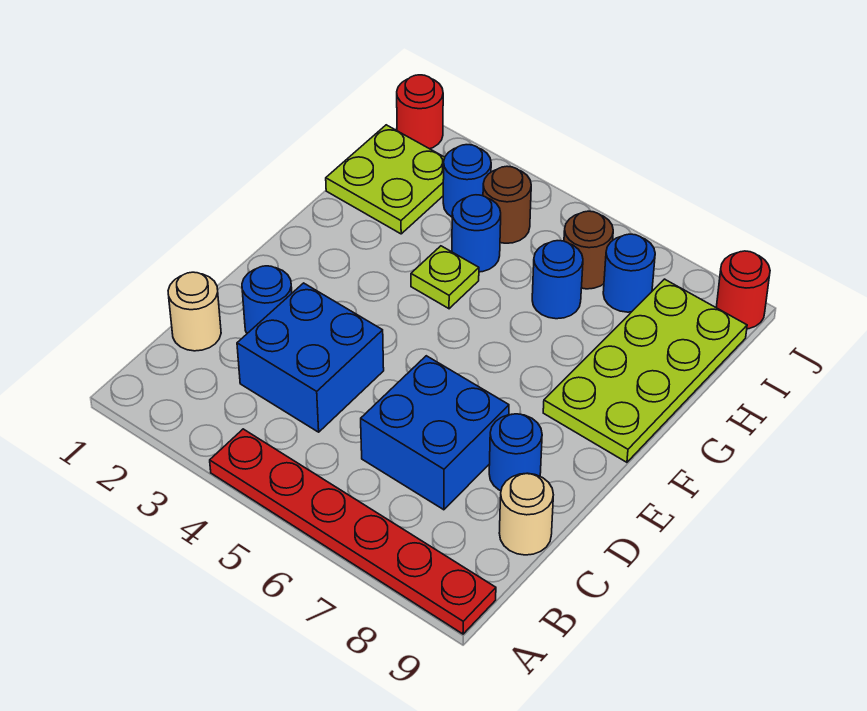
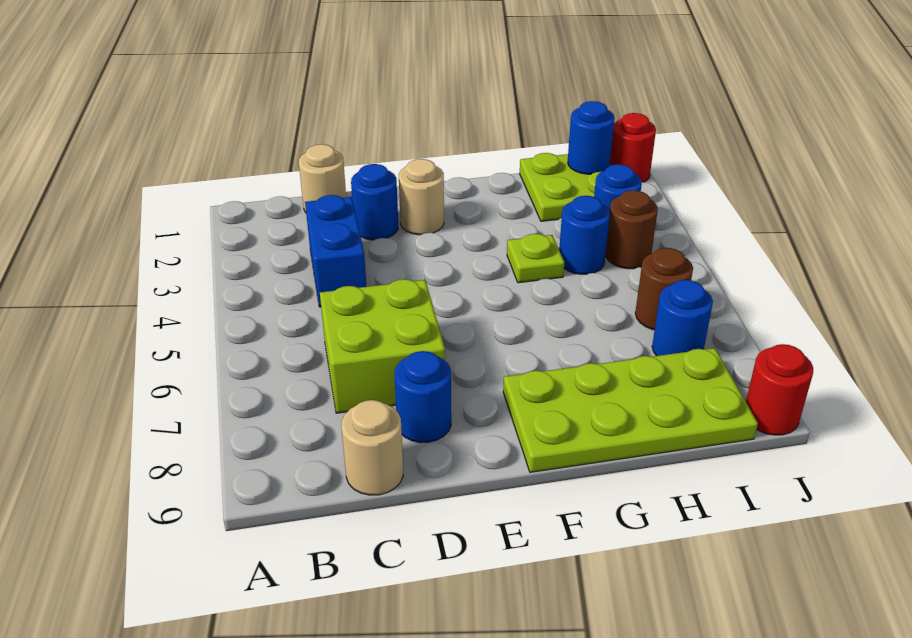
red 1x6 plate [210,429,496,634] -> none
blue 2x2 brick [237,283,384,432] -> blue 1x2 brick [305,195,366,307]
blue 2x2 brick [361,356,509,510] -> lime 2x2 brick [320,279,445,413]
none -> tan 1x1 round brick [399,159,444,235]
blue 1x1 round brick [532,241,583,319] -> blue 1x1 round brick moved to [568,101,615,174]

